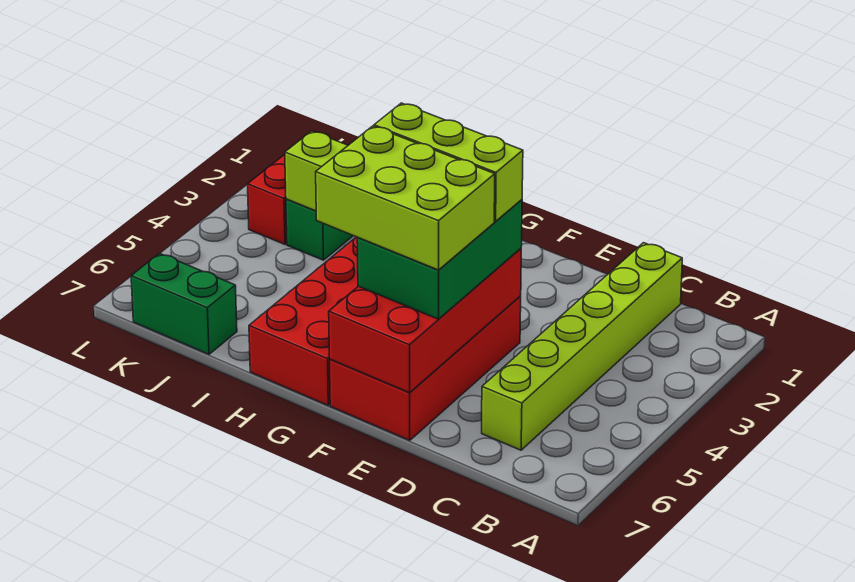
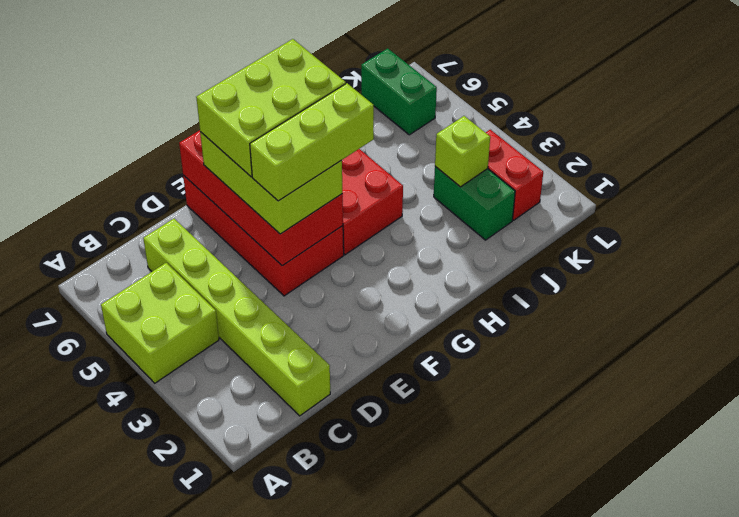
none -> lime 2x2 brick [101,263,219,383]
green 2x3 brick [357,200,522,319] -> lime 2x3 brick [200,132,342,234]
green 1x2 brick [131,253,237,354] -> green 1x2 brick turned to [361,48,437,135]

